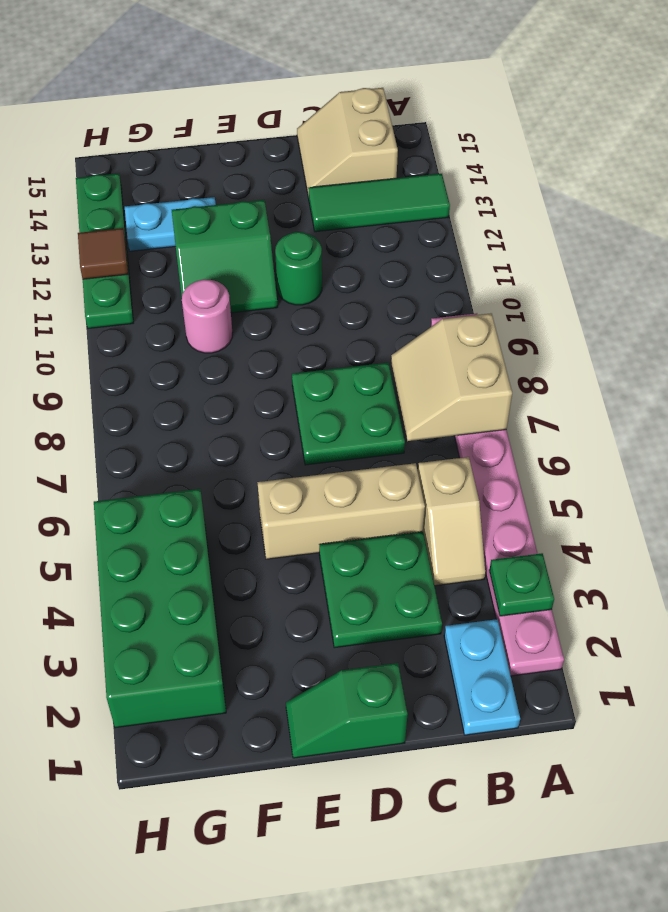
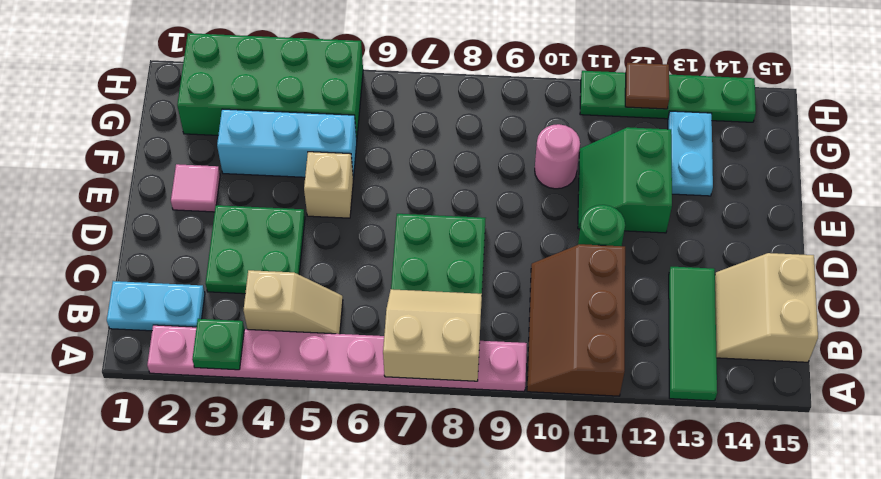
none -> brown 2x3 slope [527,244,625,396]
tan 1x2 slope [418,457,485,586] -> tan 1x2 slope turned to [244,270,343,334]
tan 2x2 slope [297,88,398,198] -> tan 2x2 slope turned to [715,253,818,362]
tan 1x3 brick [257,463,425,559] -> tan 1x1 brick [304,152,353,218]
green 1x2 slope [286,663,408,758] -> none
none -> pink 1x1 tile [171,164,220,212]
none -> cyan 1x3 brick [217,109,357,179]

